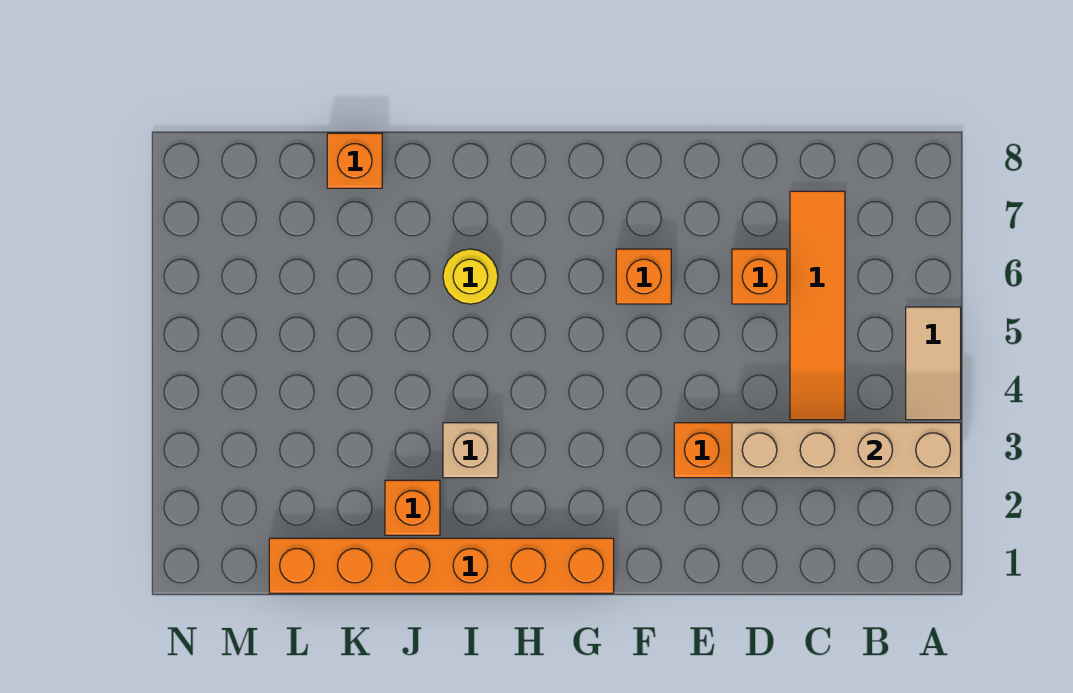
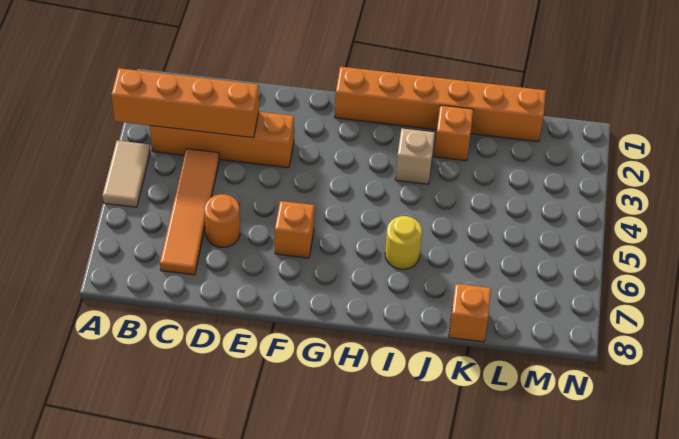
tan 1x4 brick [732,423,961,478] -> orange 1x4 brick [111,68,259,138]
orange 1x1 brick [732,249,787,304] -> orange 1x1 round brick [204,194,240,247]

